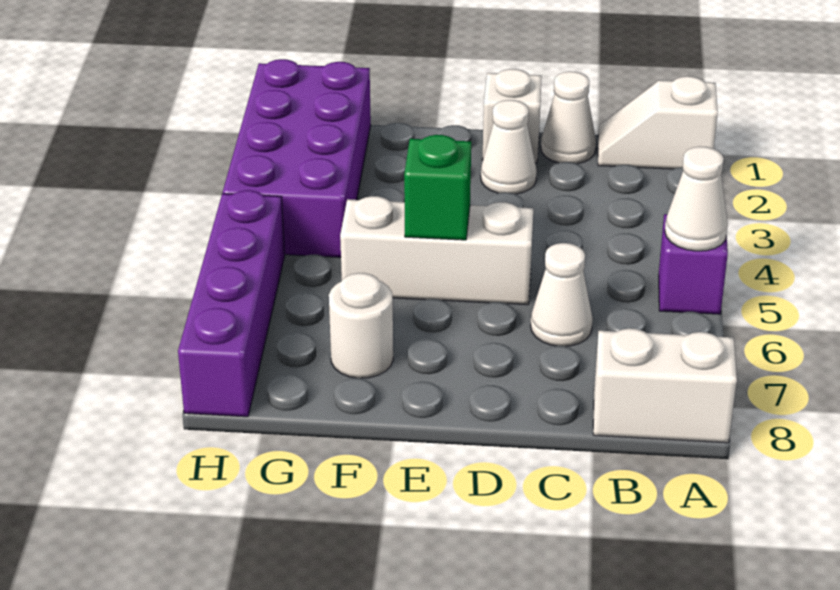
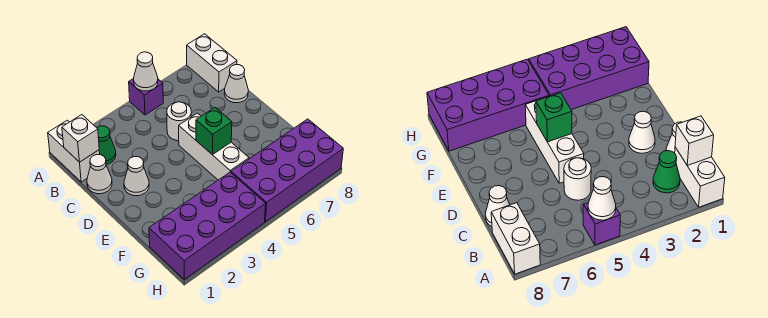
white 1x2 slope [598,76,718,169] -> white 1x2 brick [48,120,100,182]
none -> green 1x1 cone [97,126,116,164]
white 1x1 cone [531,243,593,346] -> white 1x1 cone moved to [224,65,248,103]
white 1x1 brick [482,69,542,163] -> white 1x1 brick moved to [62,115,99,162]
white 1x1 round brick [329,273,393,378] -> white 1x1 round brick moved to [167,102,191,141]
purple 1x4 brick [178,190,285,417] -> purple 2x4 brick [231,119,343,222]

